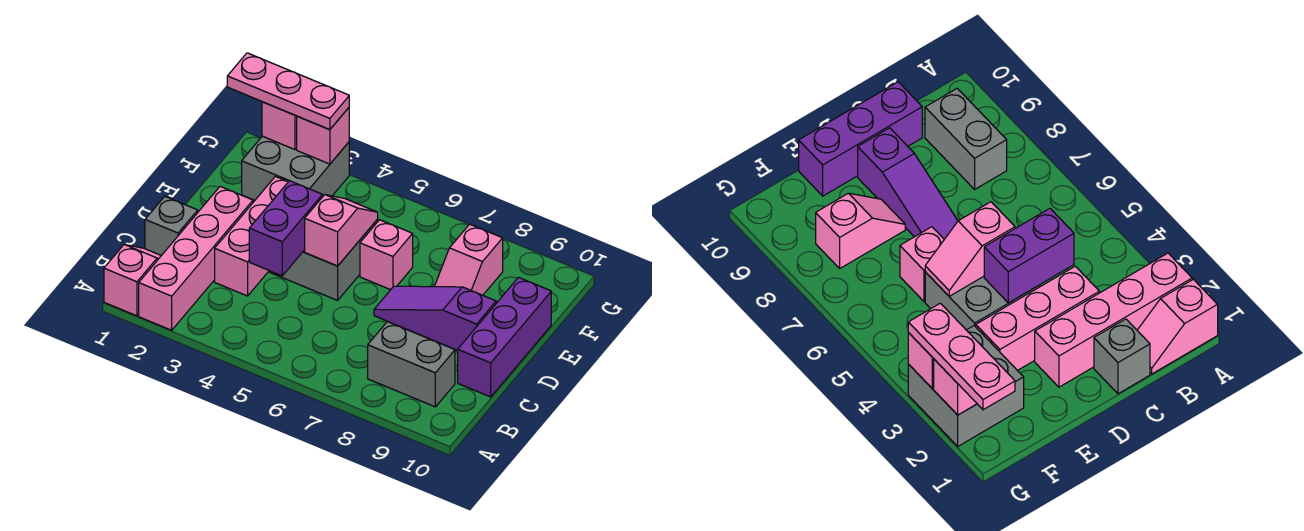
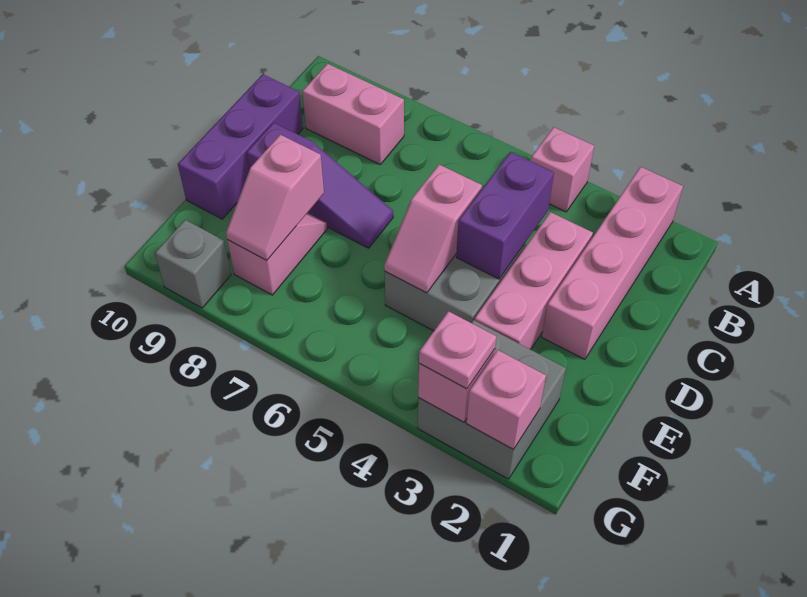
pink 1x2 slope [104,245,161,316] -> pink 1x2 slope moved to [226,135,324,260]
grey 1x2 brick [368,322,455,407] -> pink 1x2 brick [302,64,404,164]
grey 1x1 brick [145,197,198,256] -> grey 1x1 brick moved to [155,220,231,308]
pink 1x1 brick [360,220,413,290] -> pink 1x1 brick moved to [531,127,594,212]
pink 1x3 plate [227,53,349,130] -> pink 1x1 plate [419,311,496,389]

